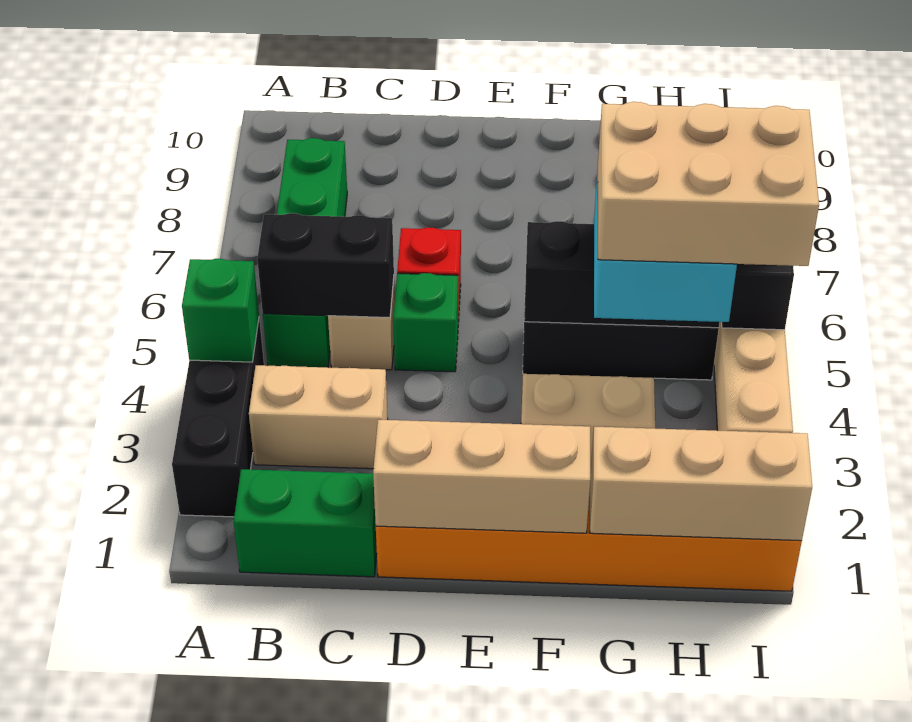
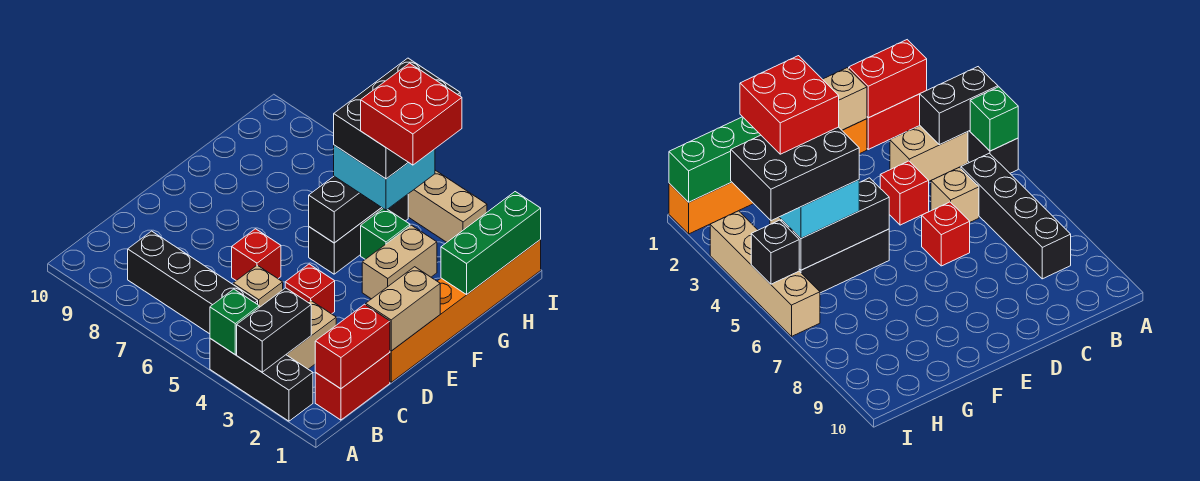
green 1x2 brick [234,469,377,577] -> red 1x2 brick [315,353,390,420]
none -> red 1x2 brick [315,304,390,389]
green 1x4 brick [263,138,347,367] -> black 1x4 brick [128,231,258,334]
black 1x2 brick [257,213,394,318] -> black 1x2 brick moved to [237,288,311,372]
tan 1x3 brick [373,420,590,533] -> tan 1x2 brick [366,267,440,351]
none -> red 1x1 brick [285,264,335,314]
green 1x1 brick [393,273,458,372] -> green 1x1 brick moved to [361,209,410,259]
tan 1x3 brick [590,427,812,541] -> green 1x3 brick [441,192,541,294]
none -> red 2x2 brick [361,63,462,165]
tan 2x3 brick [598,102,819,266] -> black 2x3 brick [334,58,460,179]

